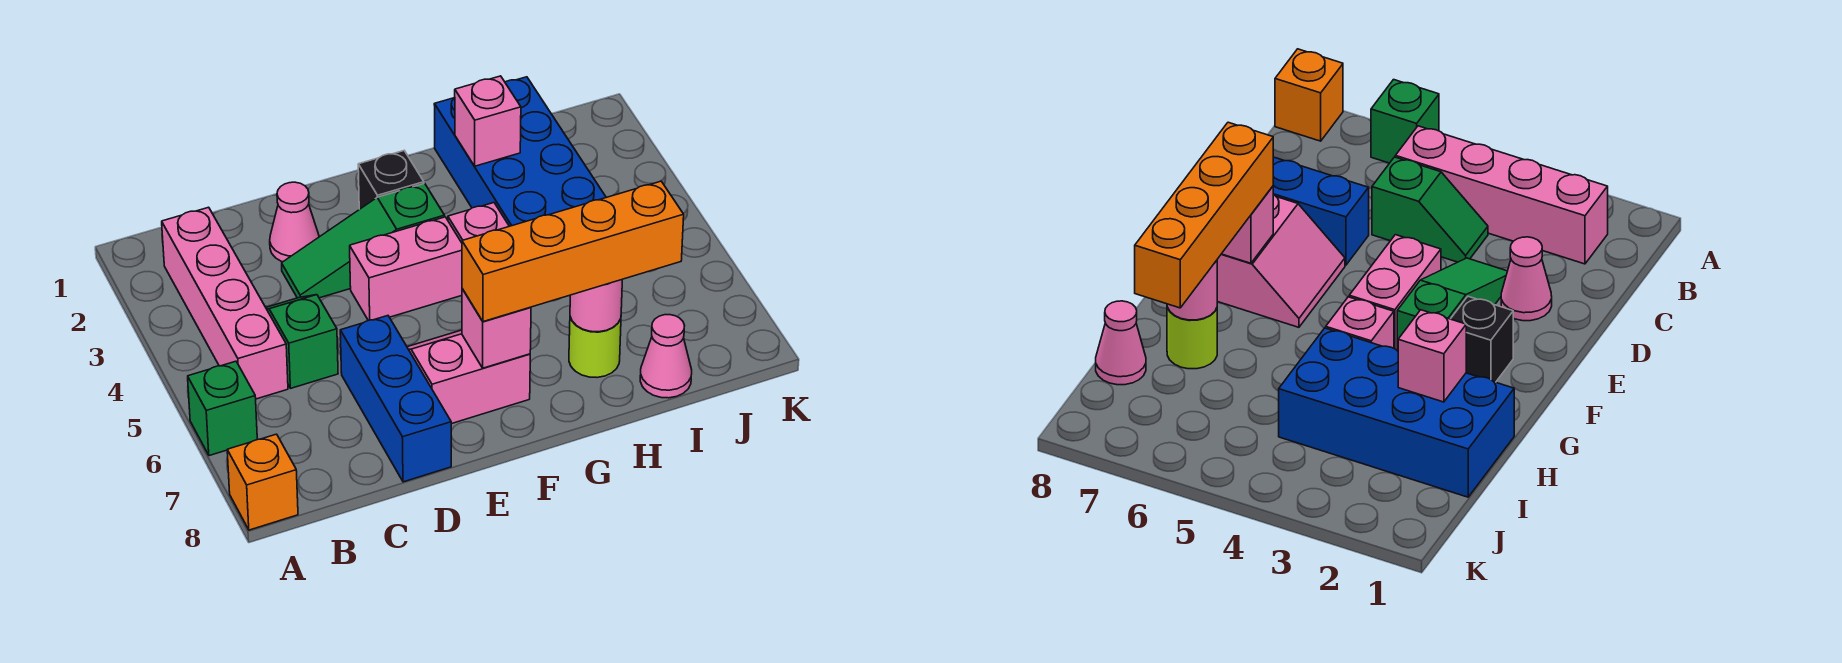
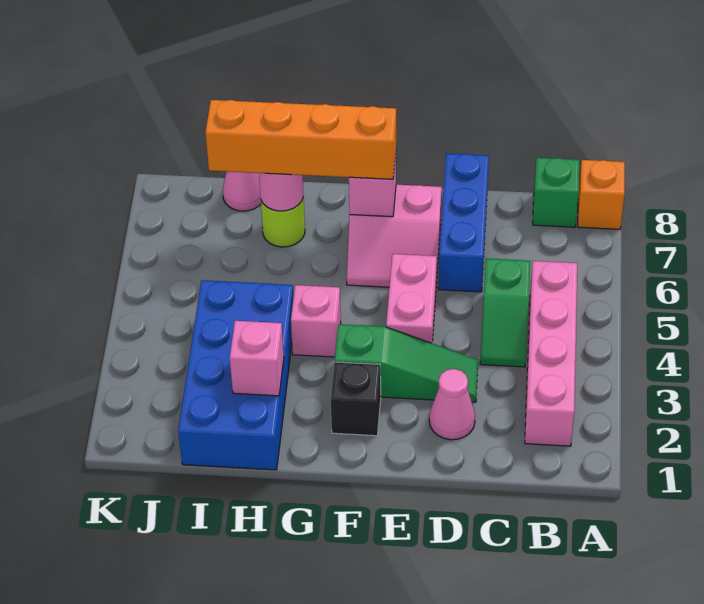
green 1x1 brick [188,361,257,456] -> green 1x1 brick moved to [533,158,579,227]
pink 1x2 brick [350,217,462,321] -> pink 1x2 brick turned to [386,254,437,343]

